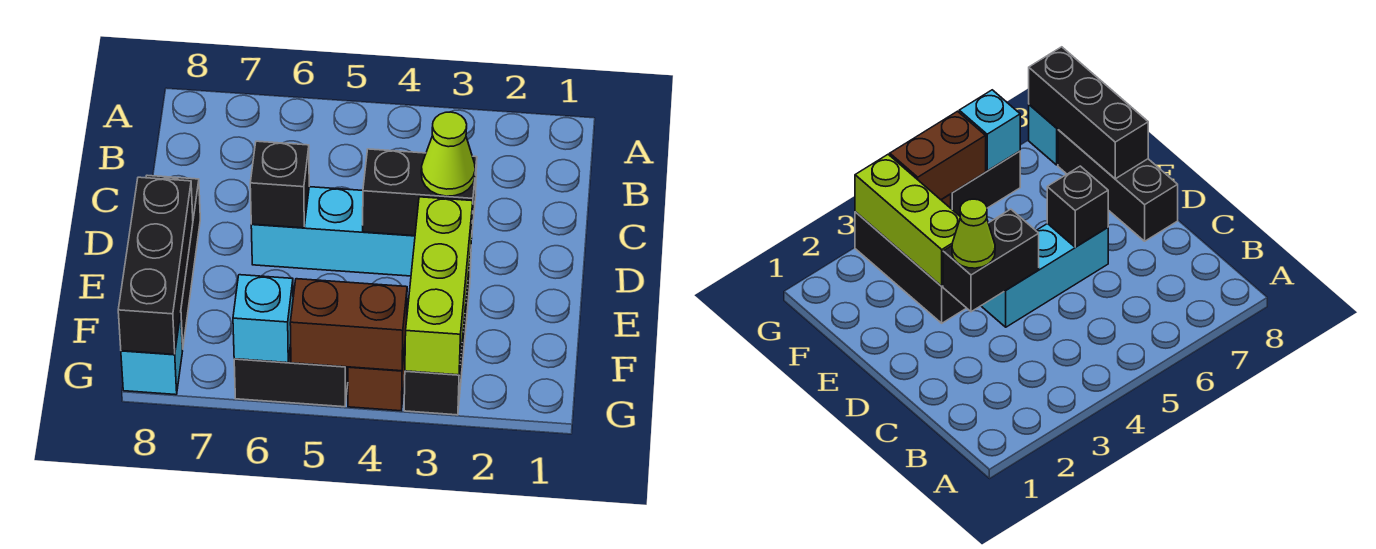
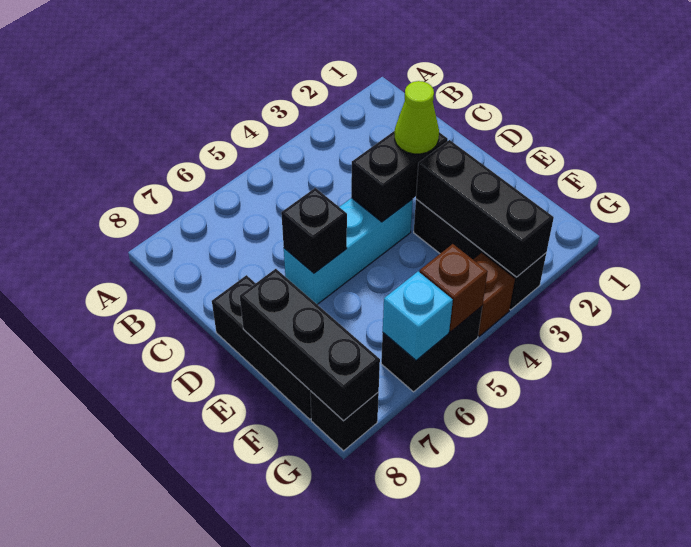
lime 1x3 brick [405,197,473,375] -> black 1x3 brick [416,140,554,277]
brown 1x2 brick [290,279,407,371] -> brown 1x1 brick [420,244,488,332]
cyan 1x1 brick [121,314,183,395] -> black 1x1 brick [310,391,379,451]

